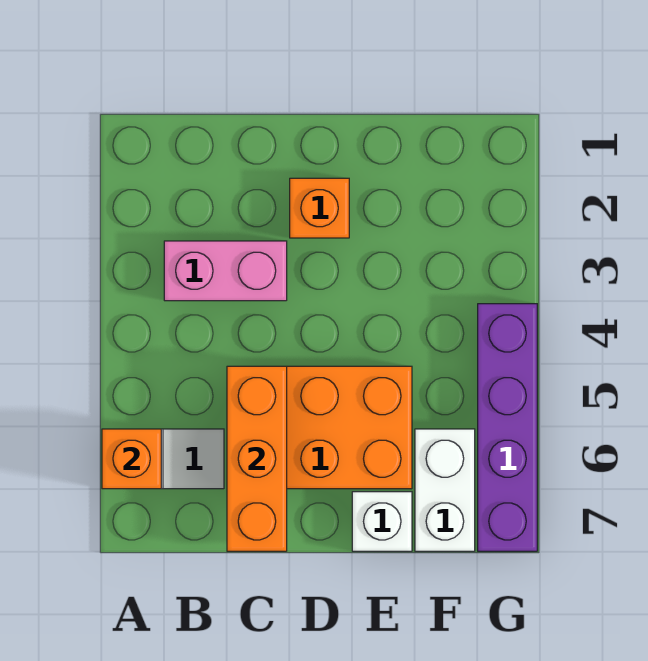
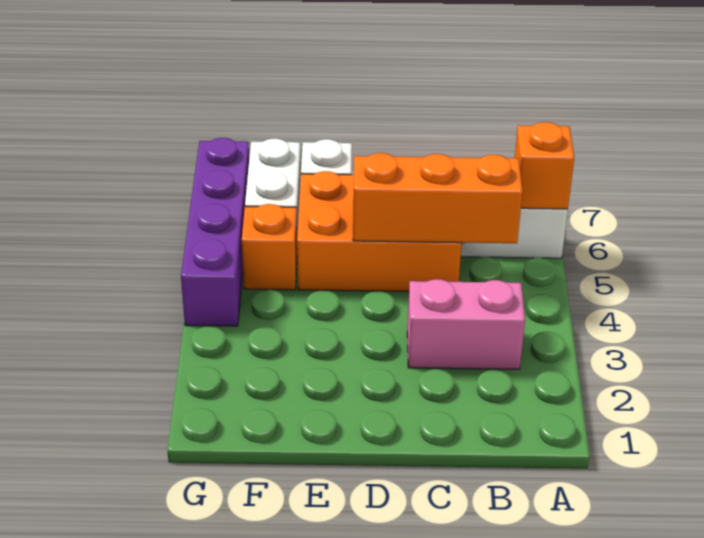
orange 1x3 brick [227,366,287,551] -> orange 1x3 brick turned to [353,153,523,243]
orange 1x1 brick [290,178,349,238] -> orange 1x1 brick moved to [242,204,297,290]

